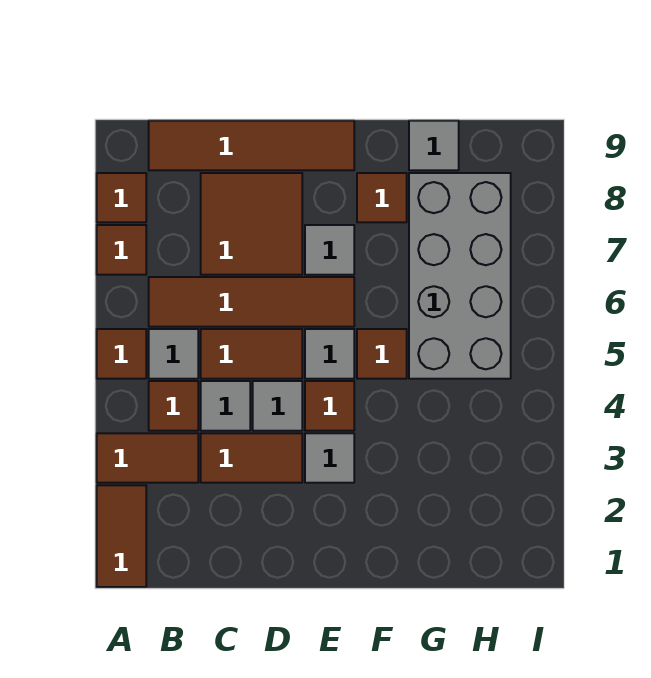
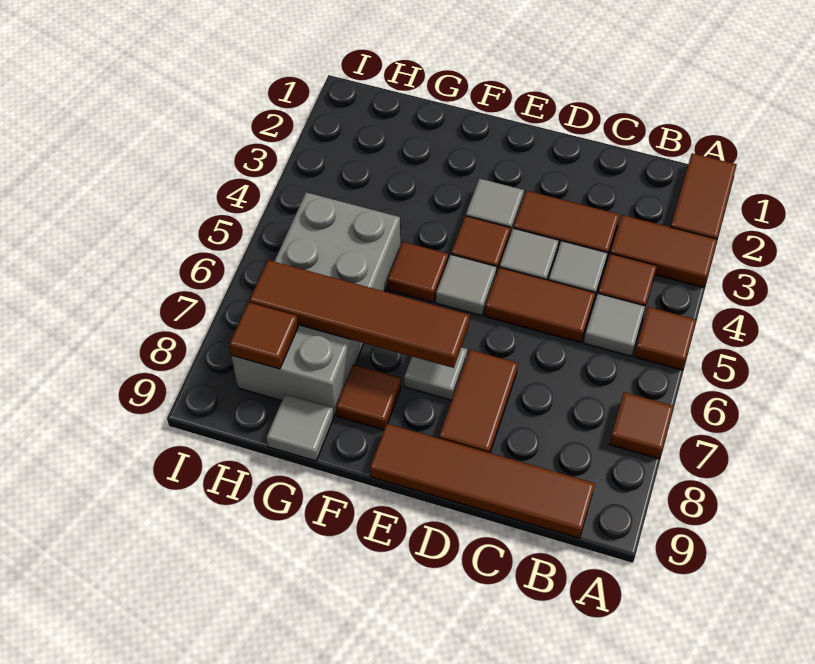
brown 1x1 tile [97,173,146,222] -> brown 1x1 tile moved to [229,302,298,369]
brown 1x4 tile [149,277,354,327] -> brown 1x4 tile moved to [249,260,470,368]
brown 2x2 tile [201,173,302,275] -> brown 1x2 tile [439,350,518,453]

